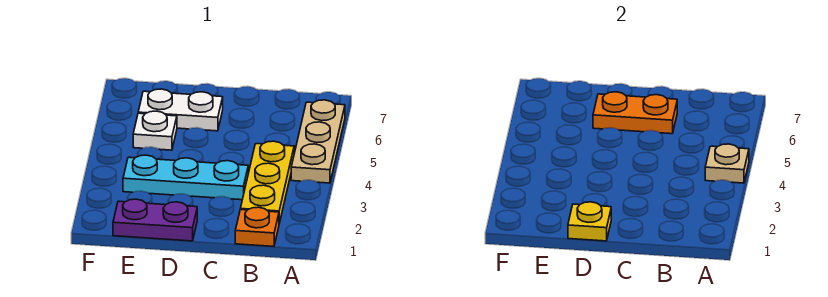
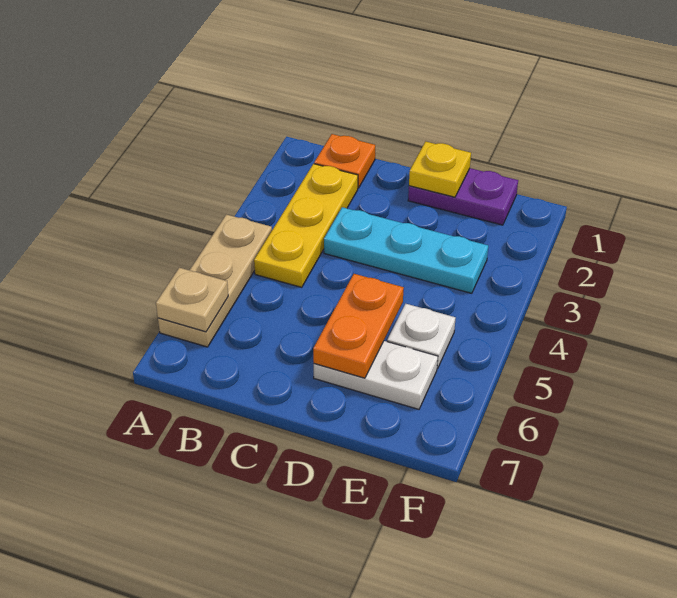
tan 1x1 plate [705,144,749,183] -> tan 1x1 plate moved to [156,268,228,332]
orange 1x2 plate [593,92,677,134] -> orange 1x2 plate turned to [313,274,404,378]

